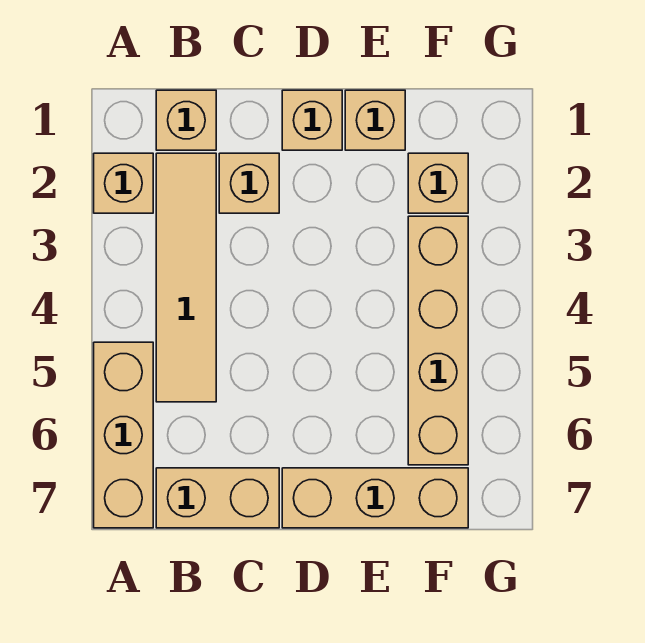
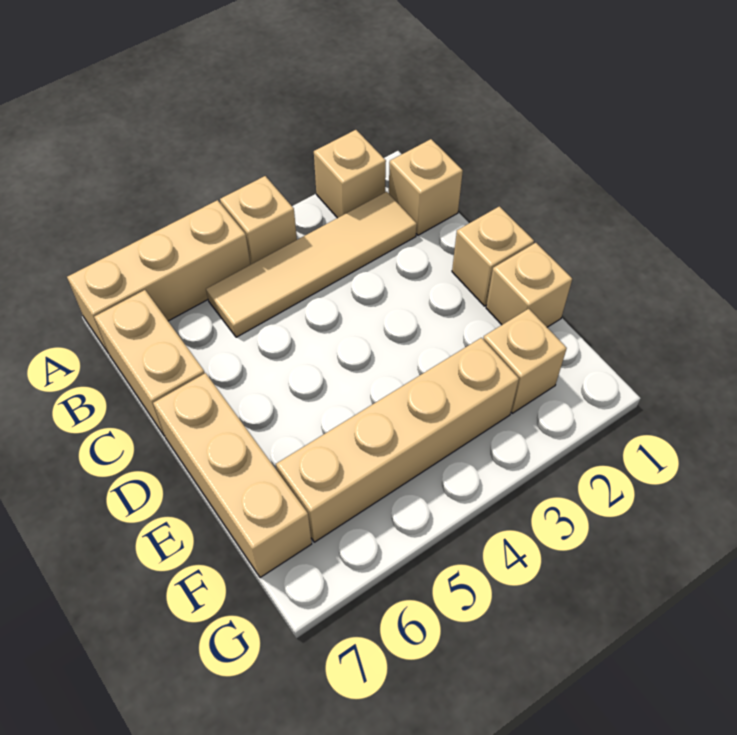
tan 1x1 brick [219,153,279,213] -> tan 1x1 brick moved to [220,176,297,264]

